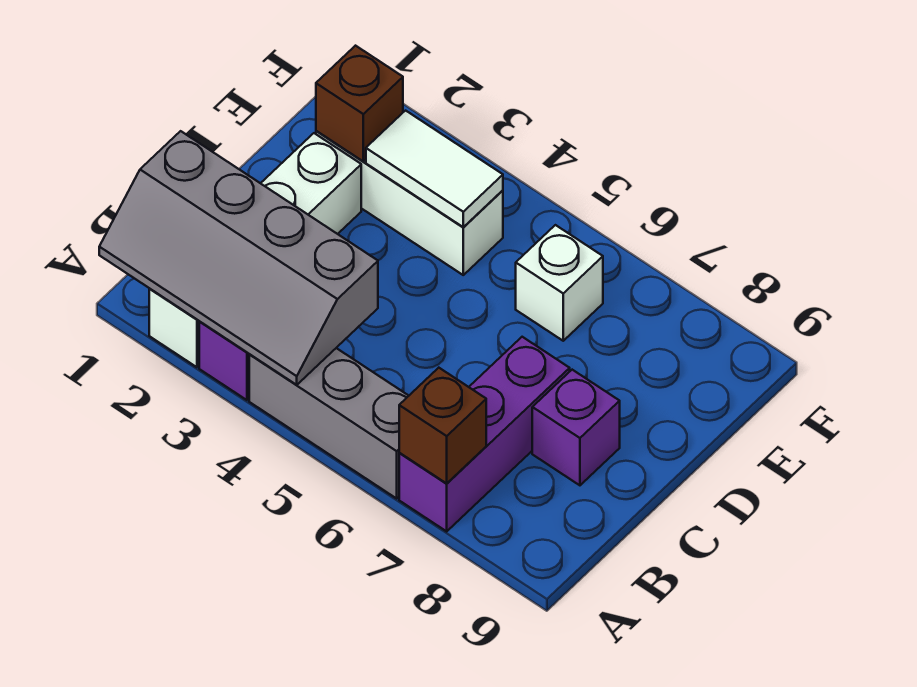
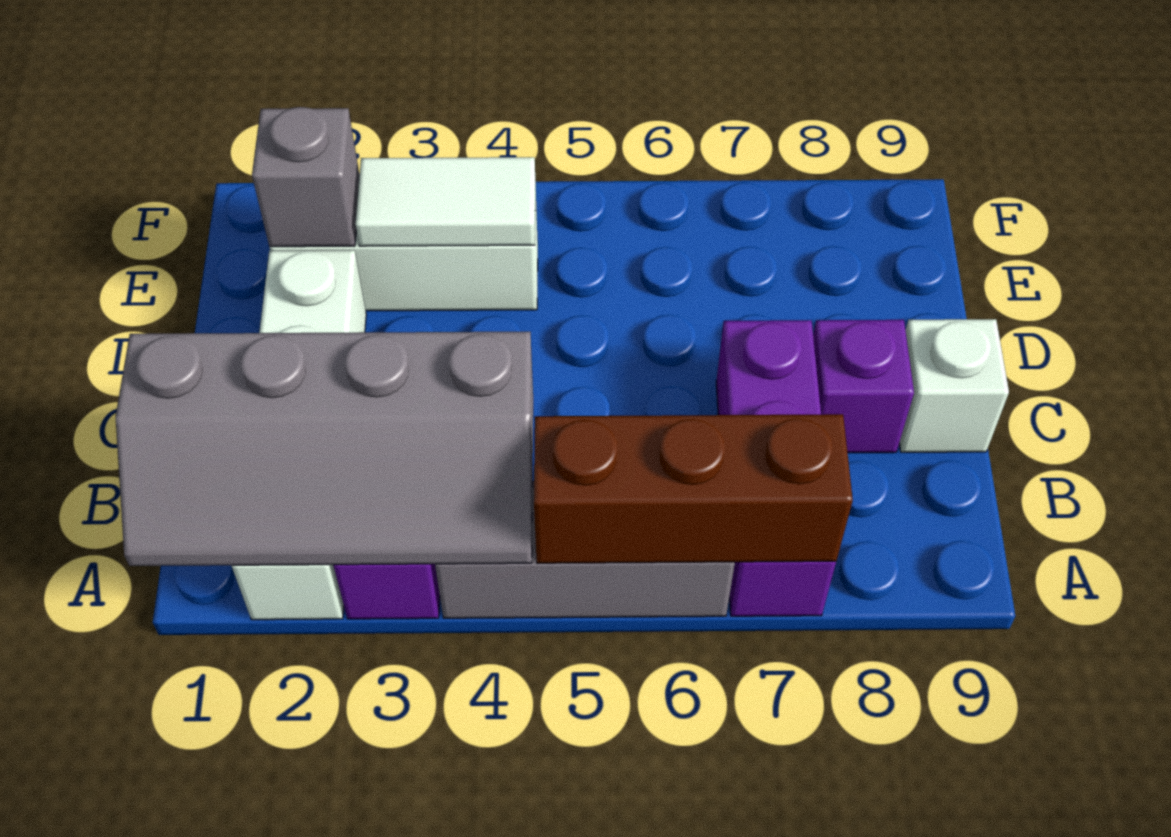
brown 1x1 brick [399,368,486,483] -> brown 1x3 brick [534,414,853,563]
brown 1x1 brick [316,46,403,161] -> grey 1x1 brick [252,107,360,247]
white 1x1 brick [516,225,603,341] -> white 1x1 brick moved to [899,319,1009,452]

